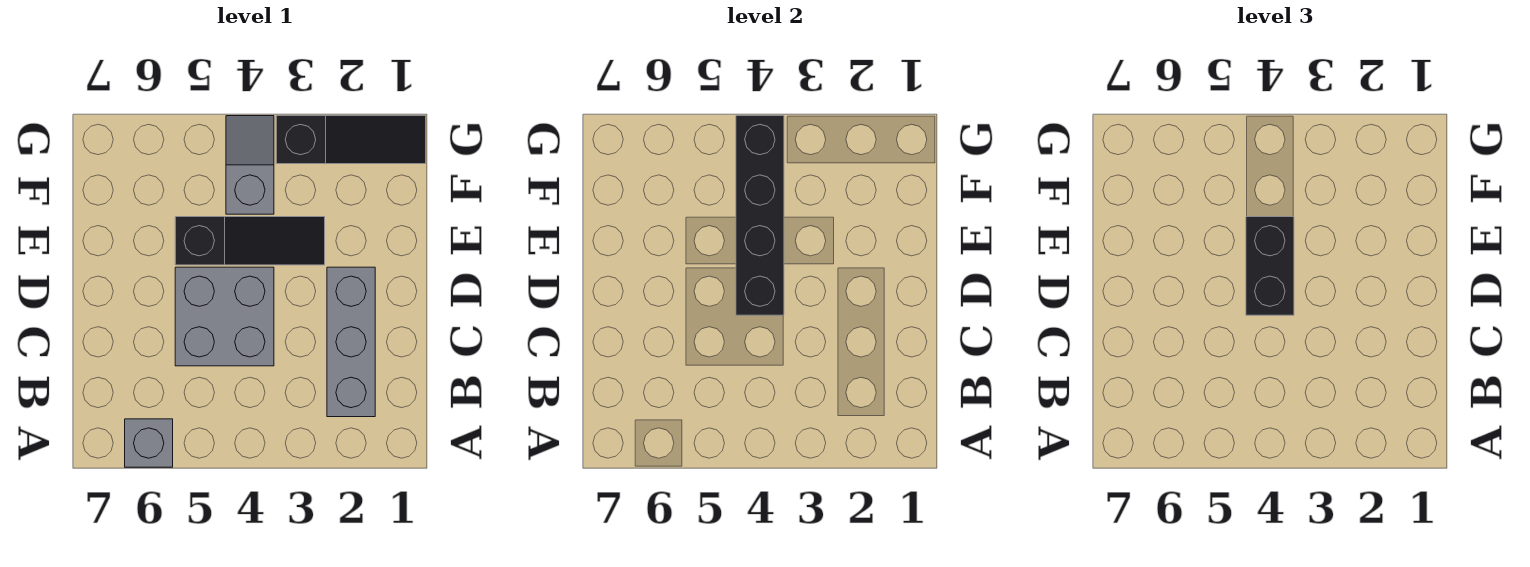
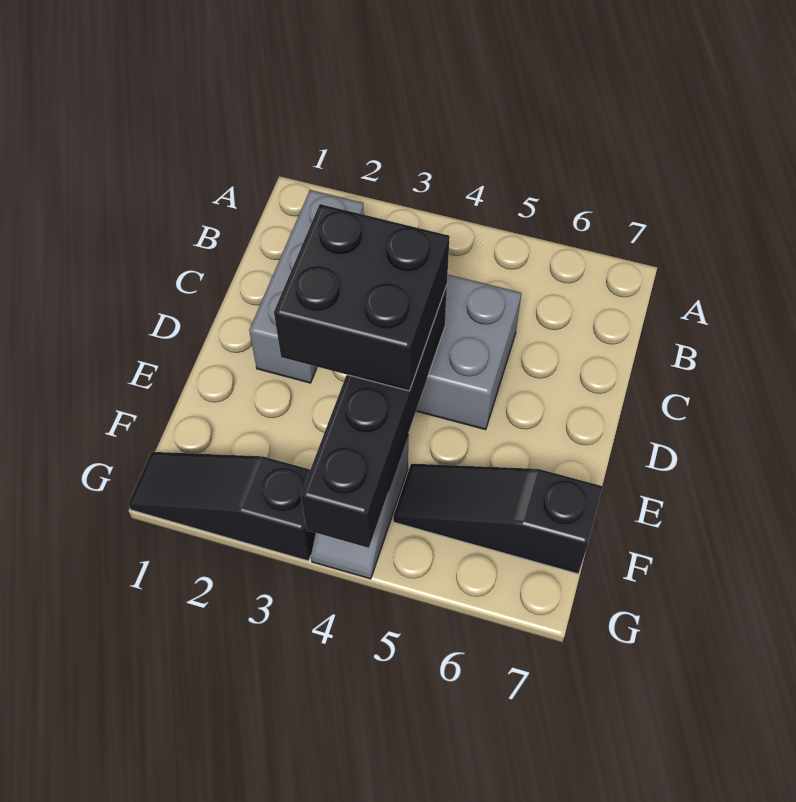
grey 1x1 brick [125,419,173,467] -> none
black 1x2 brick [1246,217,1294,315] -> black 2x2 brick [274,204,450,391]
black 1x3 slope [175,217,325,265] -> black 1x3 slope moved to [393,464,603,574]

